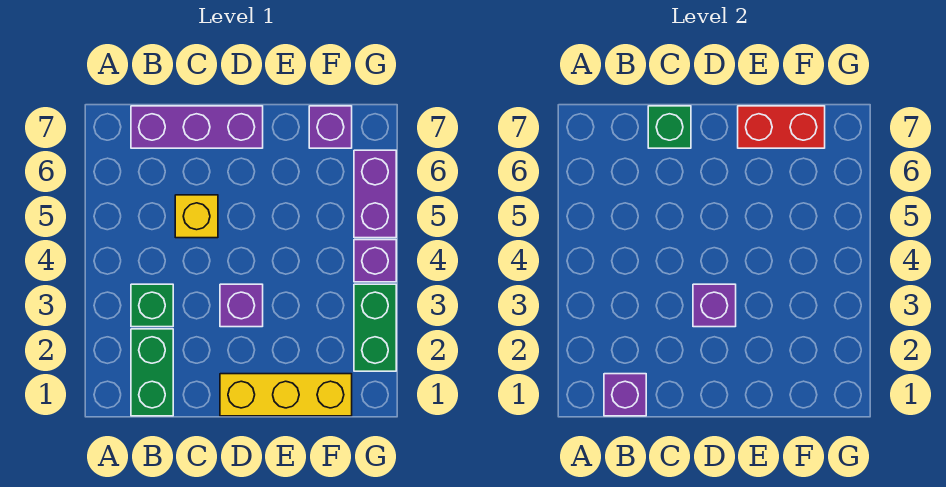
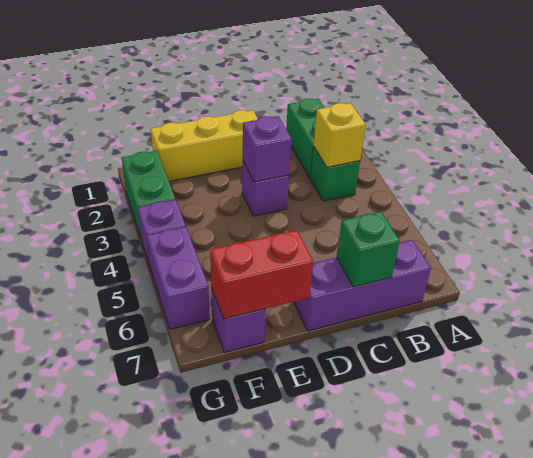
purple 1x1 brick [604,374,646,416] -> none
yellow 1x1 brick [175,195,218,238] -> yellow 1x1 brick moved to [313,103,366,167]

